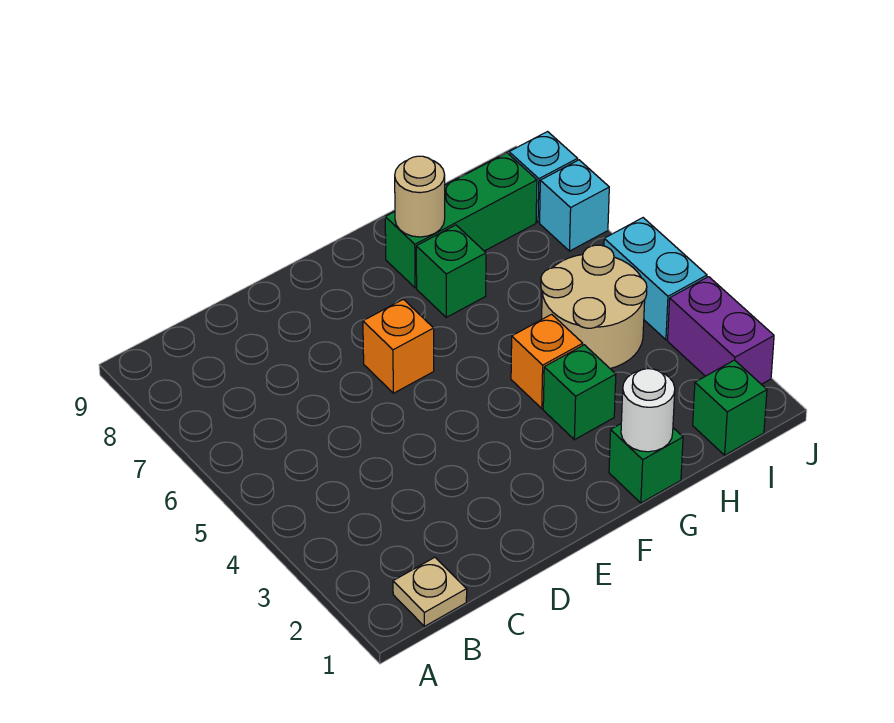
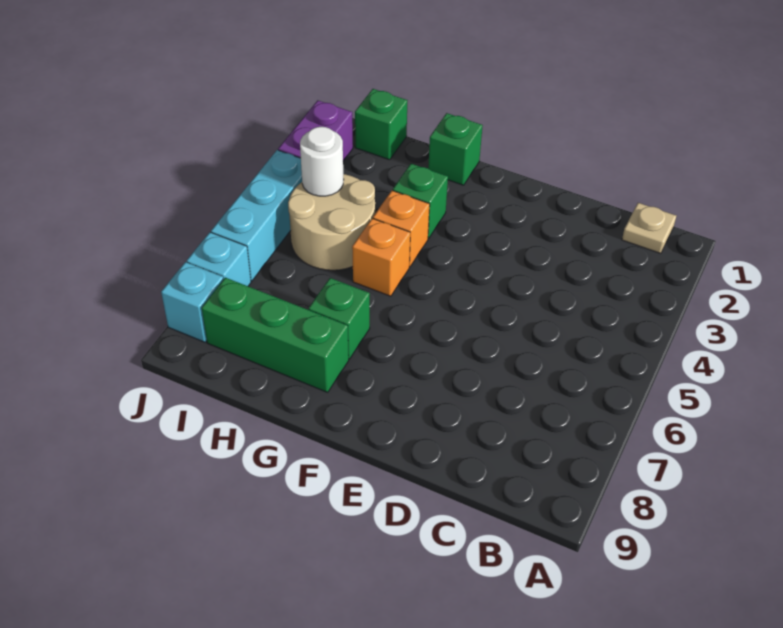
orange 1x1 brick [363,299,434,393] -> orange 1x1 brick moved to [352,218,410,296]
white 1x1 round brick [621,369,675,452] -> white 1x1 round brick moved to [300,127,344,196]
tan 1x1 round brick [395,156,445,237] -> none
cyan 1x2 brick [604,218,707,340] -> cyan 1x3 brick [211,150,302,281]

